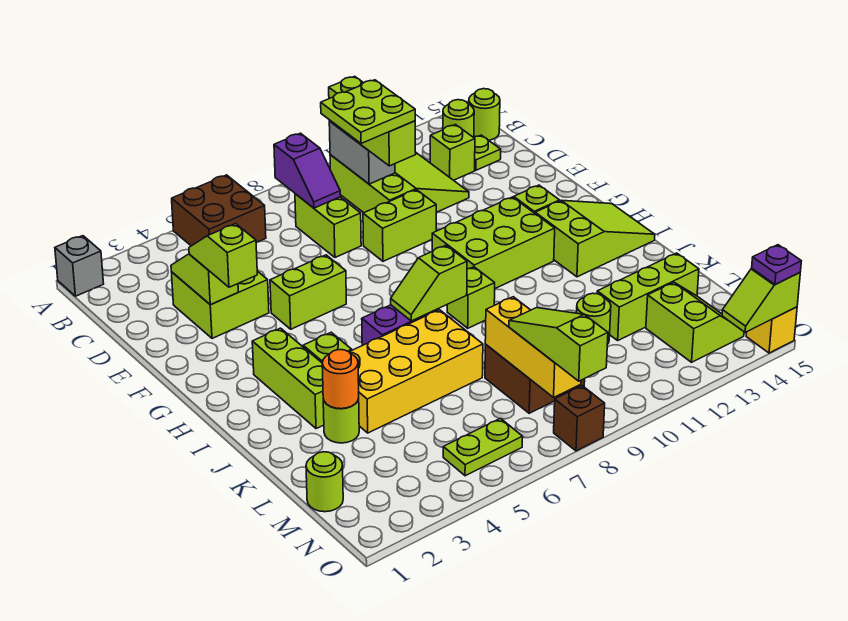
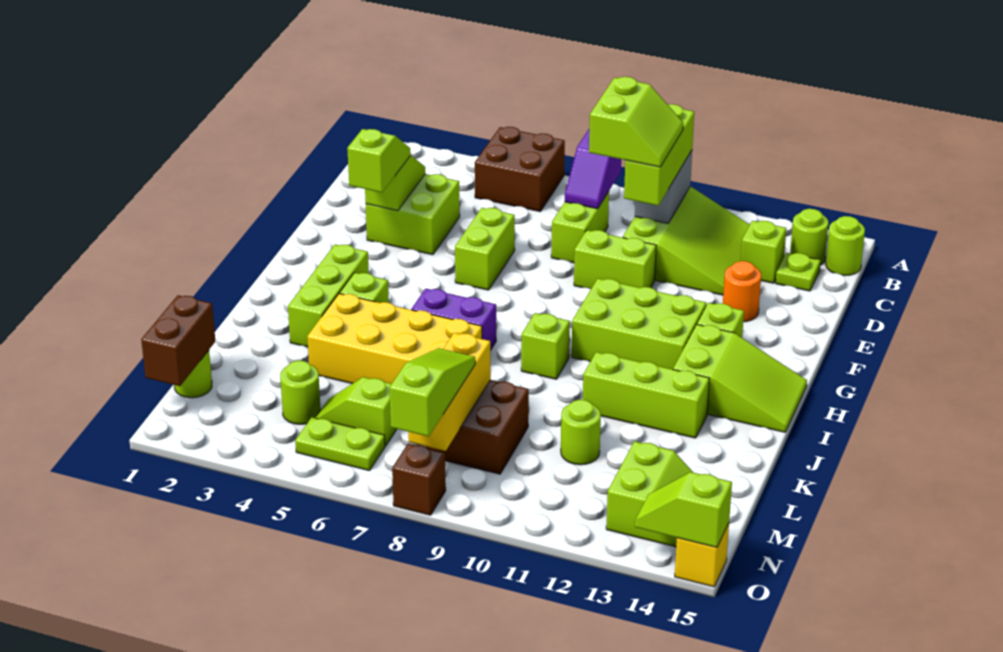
grey 1x1 brick [55,236,104,296] -> none
lime 2x2 plate [321,80,415,143] -> lime 2x2 slope [589,77,683,167]
lime 1x2 brick [270,255,346,329] -> lime 1x2 brick turned to [455,208,515,290]
lime 1x2 slope [391,245,467,321] -> lime 1x2 slope moved to [315,377,397,446]
lime 1x1 round brick [323,399,359,443] -> lime 1x1 round brick moved to [280,361,321,424]
orange 1x1 round brick [322,350,359,409] -> orange 1x1 round brick moved to [723,261,761,322]
lime 1x3 brick [597,253,699,340] -> lime 1x3 brick moved to [583,352,709,438]
none -> brown 1x2 brick [141,295,215,386]
purple 1x1 plate [752,245,801,285] -> none

